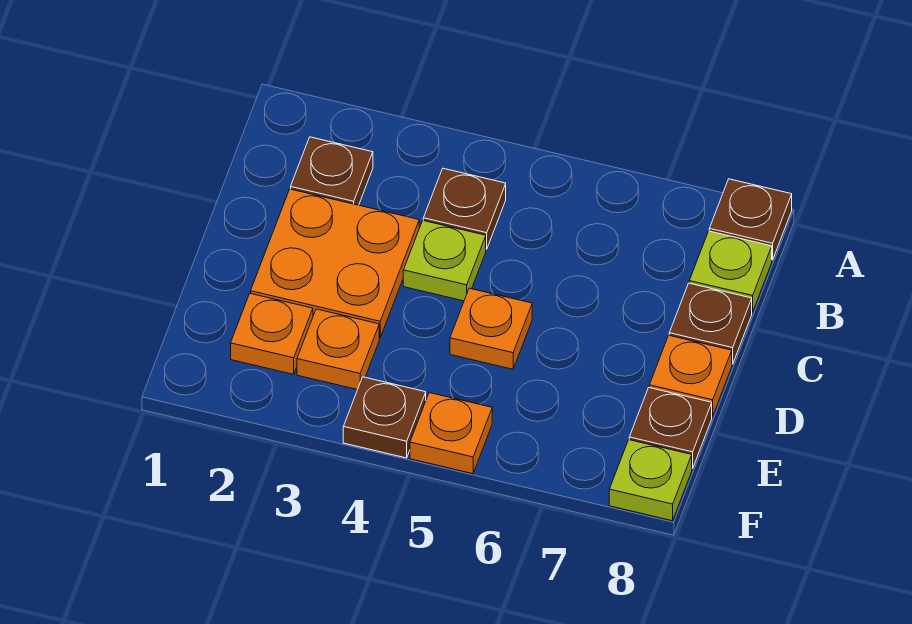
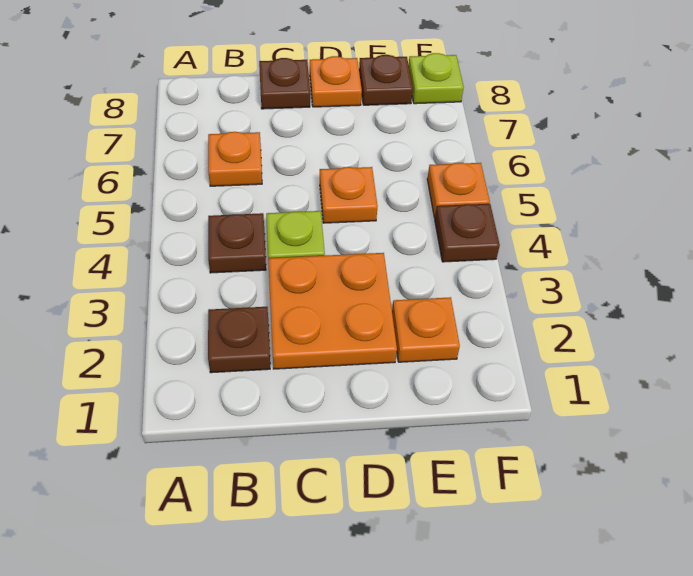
brown 1x1 plate [709,179,792,260] -> none
lime 1x1 plate [689,231,772,312] -> none
orange 1x1 plate [297,309,379,390] -> orange 1x1 plate moved to [208,132,262,186]

